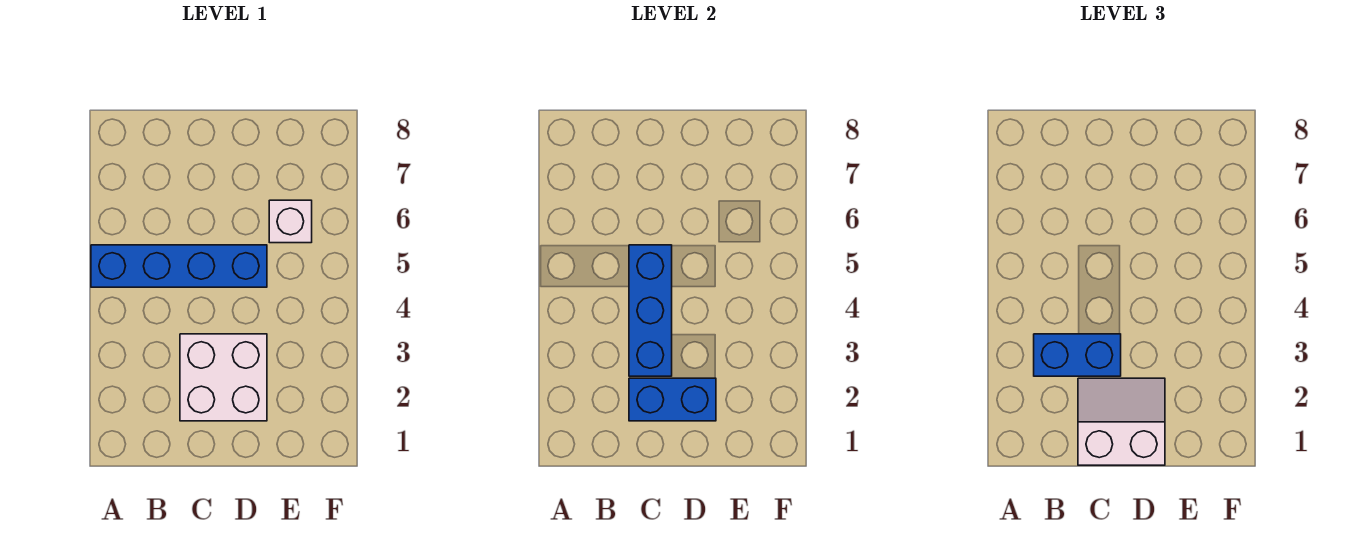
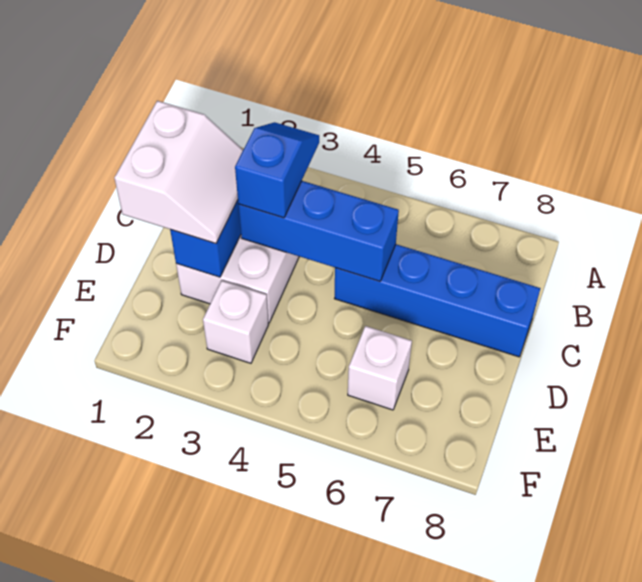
blue 1x4 brick [91,245,267,287] -> blue 1x4 brick turned to [334,244,540,357]
blue 1x2 brick [1034,334,1121,376] -> blue 1x2 slope [235,122,319,218]
none -> white 1x1 brick [203,281,269,363]

